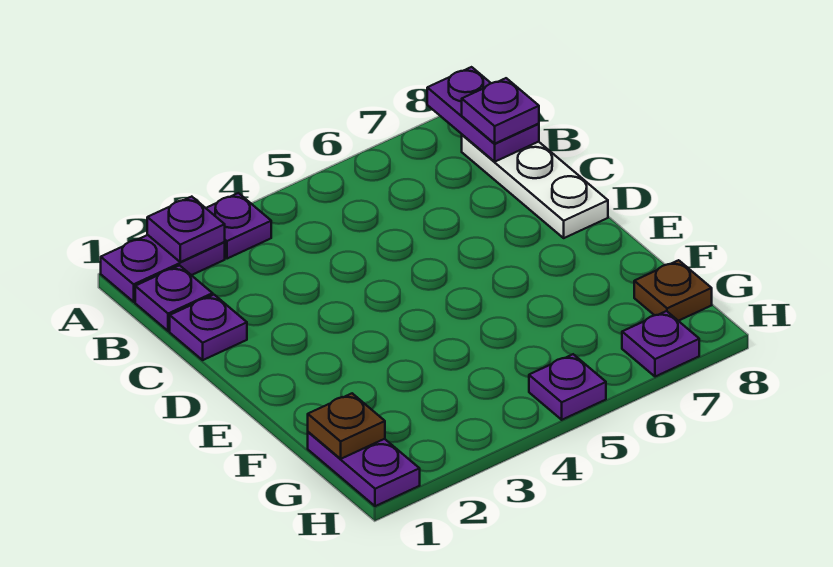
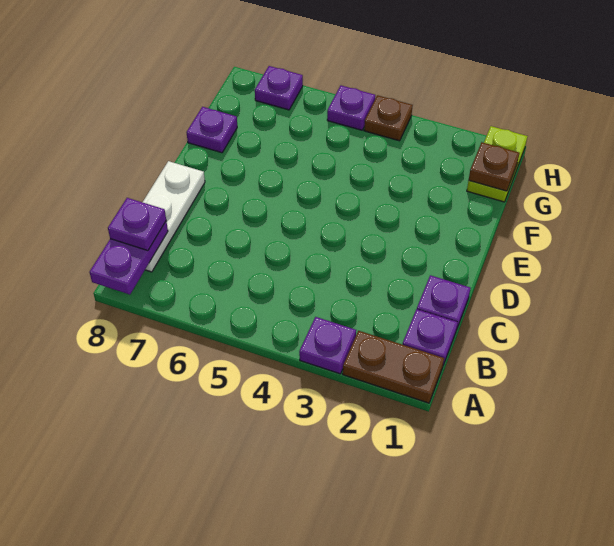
purple 1x2 plate [101,235,225,302] -> brown 1x2 plate [343,331,444,403]
purple 1x1 plate [147,197,225,262] -> purple 1x1 plate moved to [186,107,237,153]
purple 1x2 plate [308,432,420,506] -> lime 1x2 plate [467,126,528,202]
brown 1x1 plate [634,260,712,321] -> brown 1x1 plate moved to [364,95,413,141]

